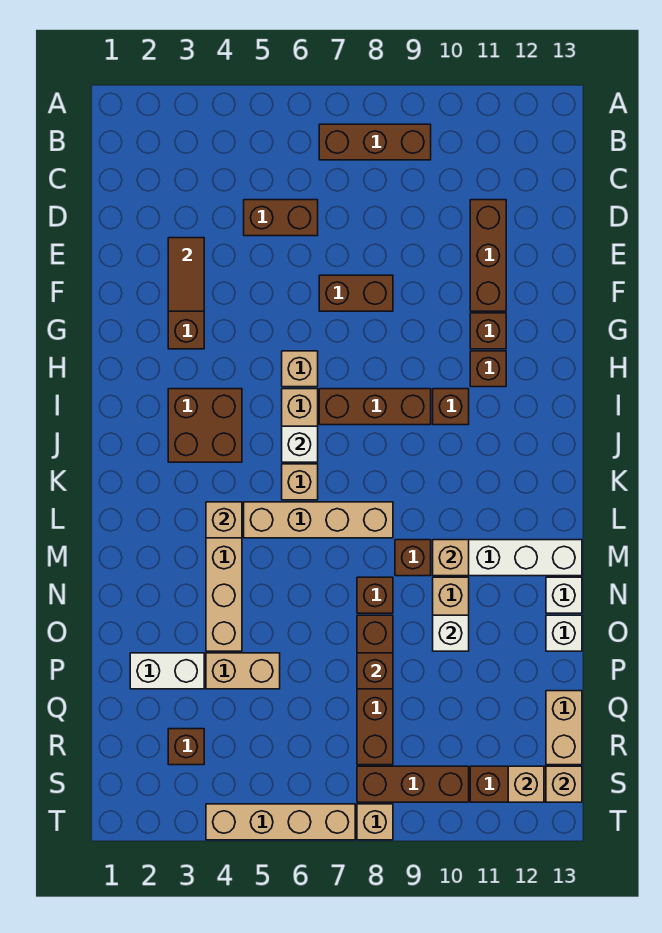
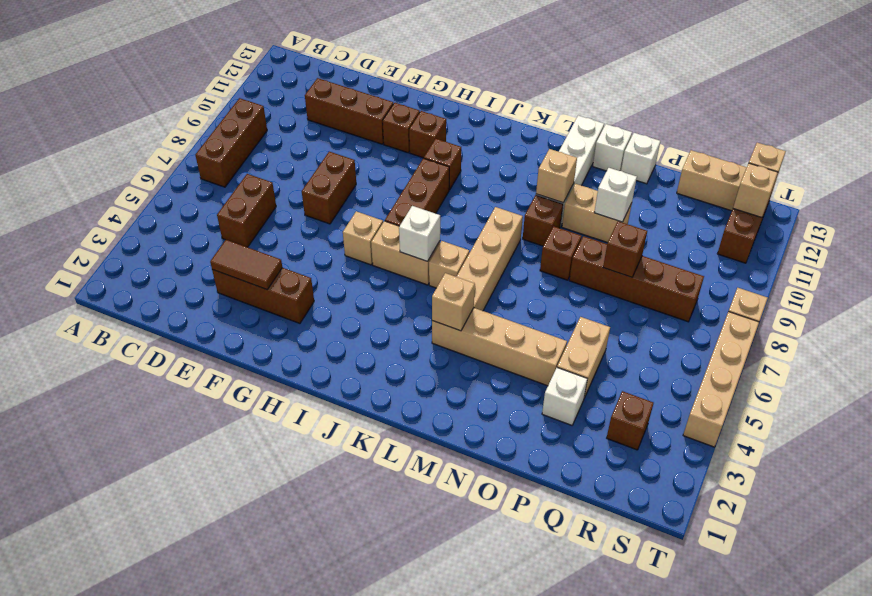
brown 2x2 brick [168,389,242,462] -> none
white 1x2 brick [130,653,204,689] -> white 1x1 brick [542,368,587,425]
brown 1x3 brick [357,766,469,802] -> none

